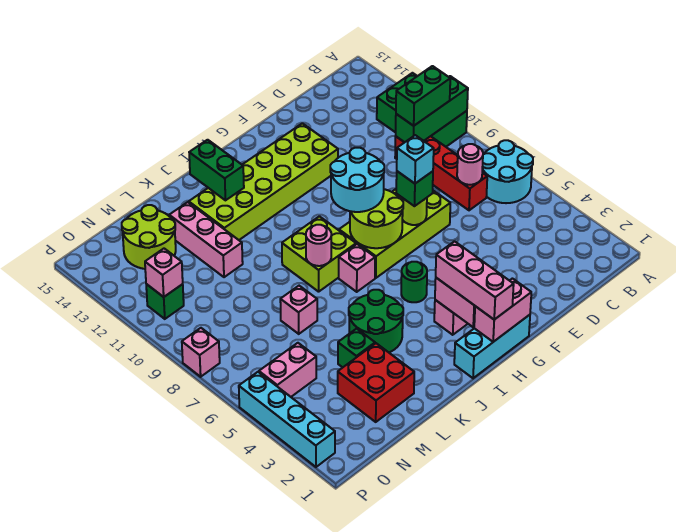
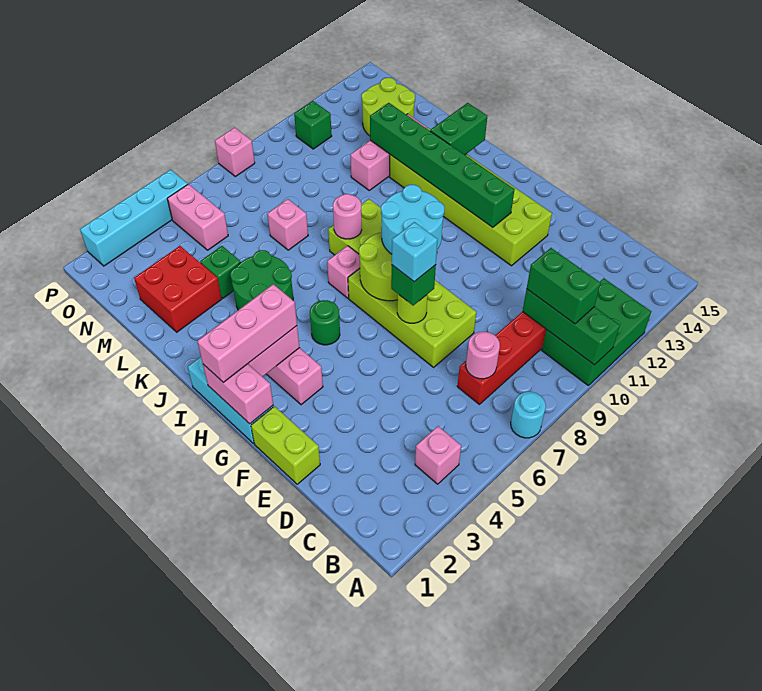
cyan 2x2 round brick [482,140,533,203] -> cyan 1x1 round brick [511,392,546,438]
none -> lime 1x2 brick [251,406,320,484]
none -> green 1x6 brick [370,103,515,227]
pink 1x1 brick [145,249,183,297] -> pink 1x1 brick moved to [415,426,461,484]

